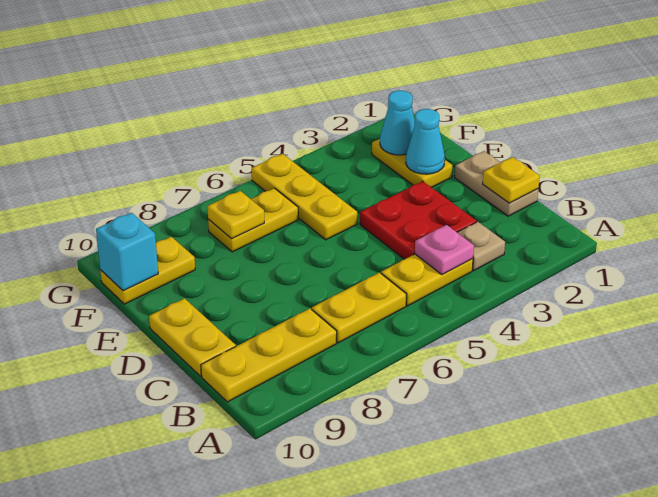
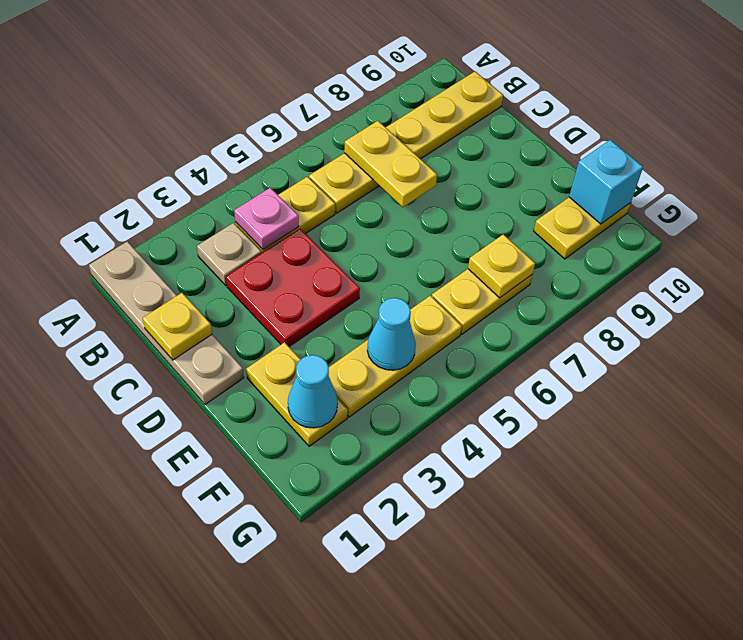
tan 1x2 plate [455,151,538,216] -> tan 1x4 plate [89,241,244,404]
yellow 1x2 plate [149,298,236,376] -> yellow 1x2 plate moved to [344,121,437,207]
cyan 1x1 cone [406,109,445,174] -> cyan 1x1 cone moved to [367,298,416,370]
yellow 1x3 plate [252,154,357,240] -> yellow 1x3 plate turned to [329,295,462,417]

